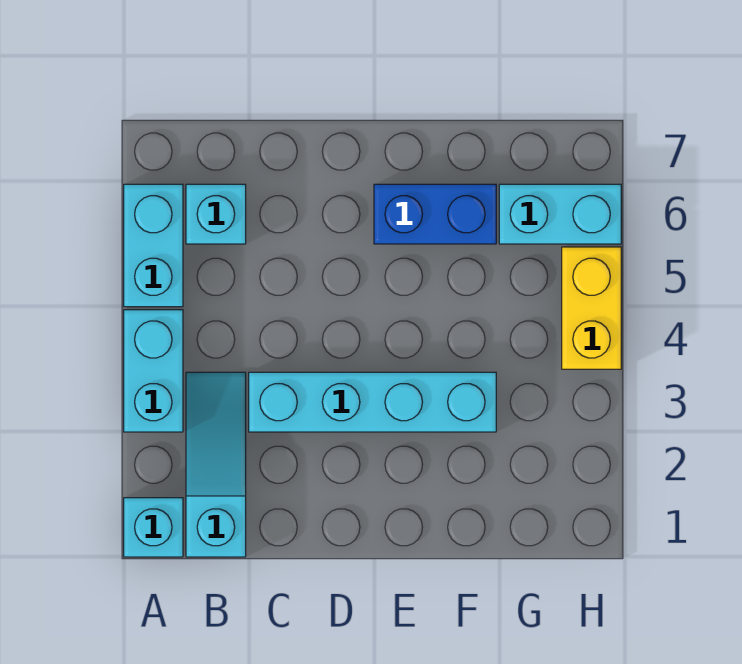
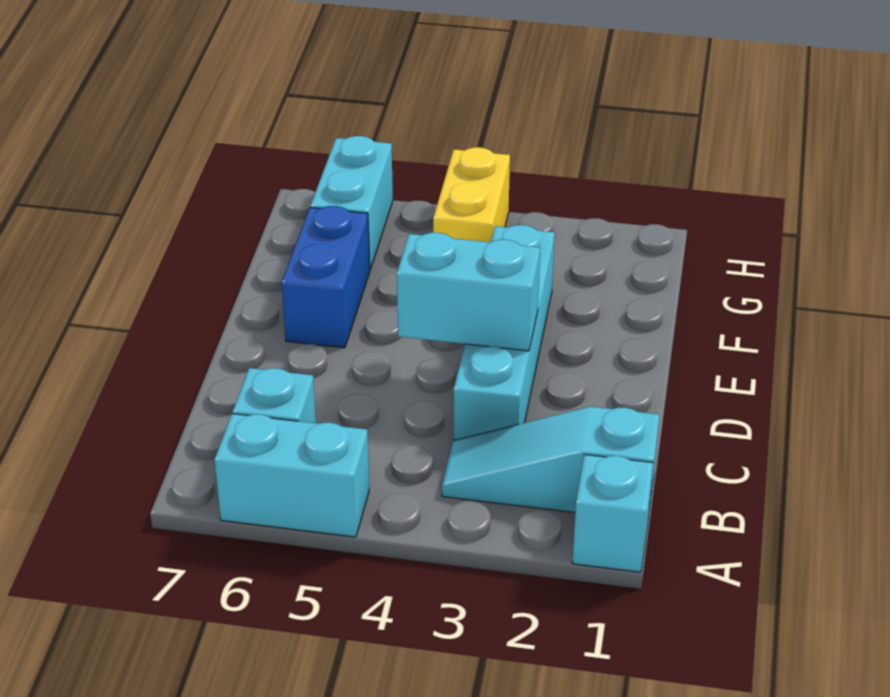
cyan 1x2 brick [124,310,183,432] -> cyan 1x2 brick moved to [397,233,540,351]
yellow 1x2 brick [562,247,621,369] -> yellow 1x2 brick turned to [433,147,510,242]

